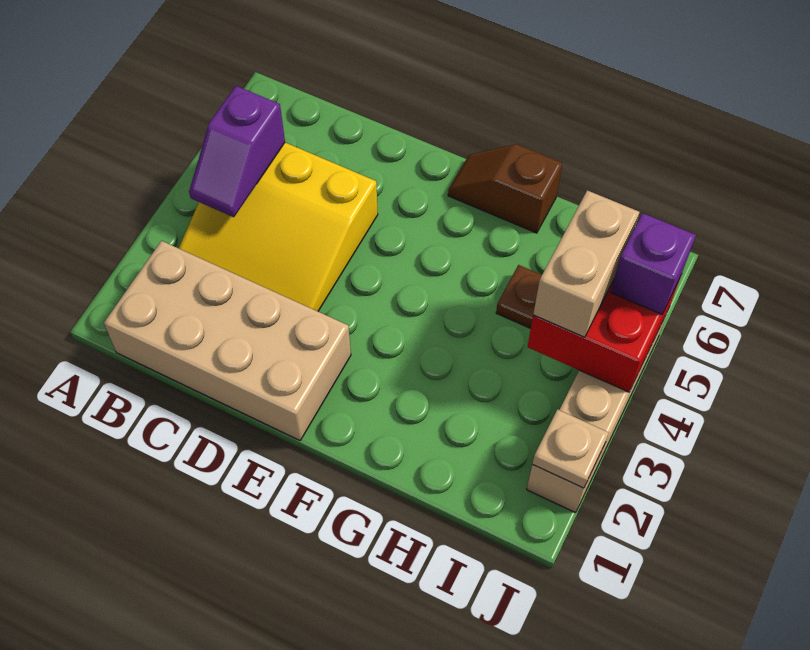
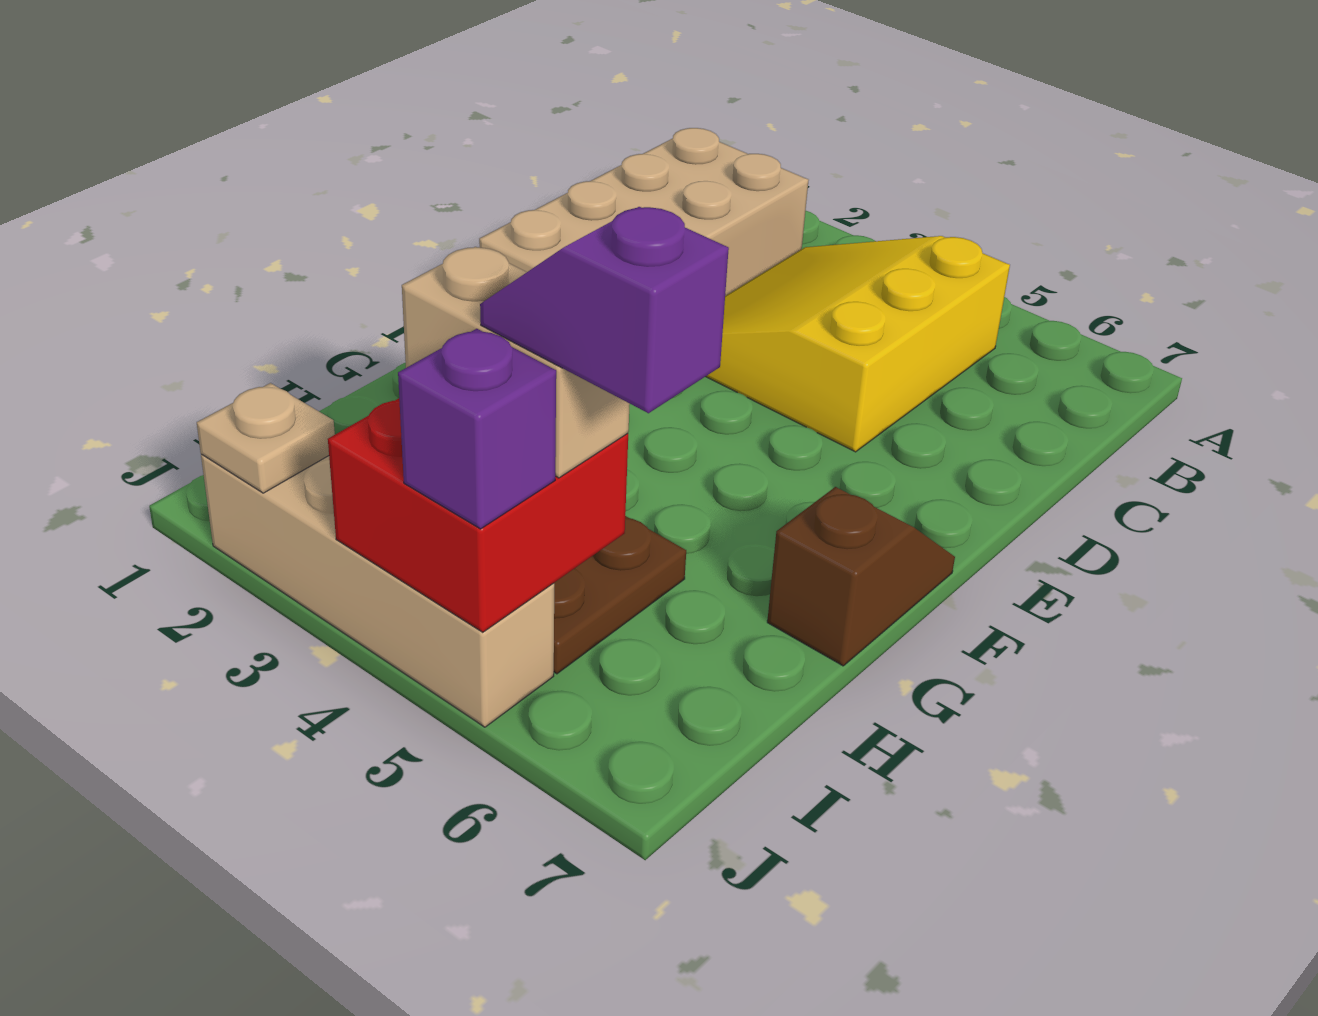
purple 1x2 slope [189,86,285,217] -> purple 1x2 slope moved to [480,207,729,413]

